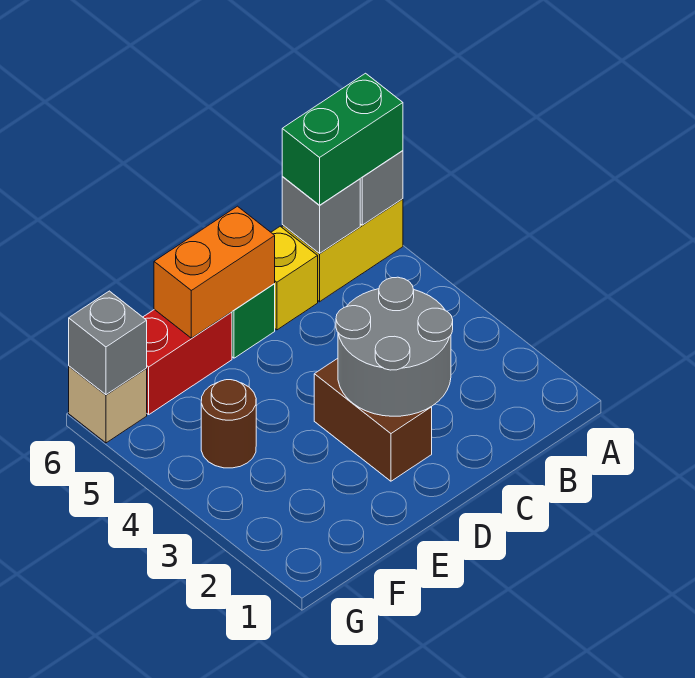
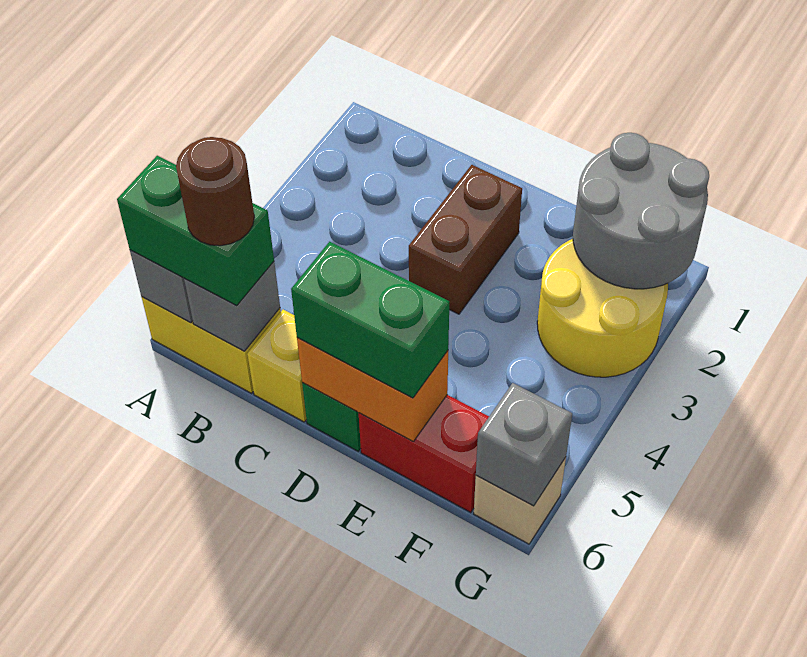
grey 2x2 round brick [336,277,453,416] -> grey 2x2 round brick moved to [573,133,709,289]
none -> green 1x2 brick [291,242,449,398]
none -> yellow 2x2 round brick [537,239,668,377]
brown 1x1 round brick [201,380,256,468] -> brown 1x1 round brick moved to [176,137,254,246]

